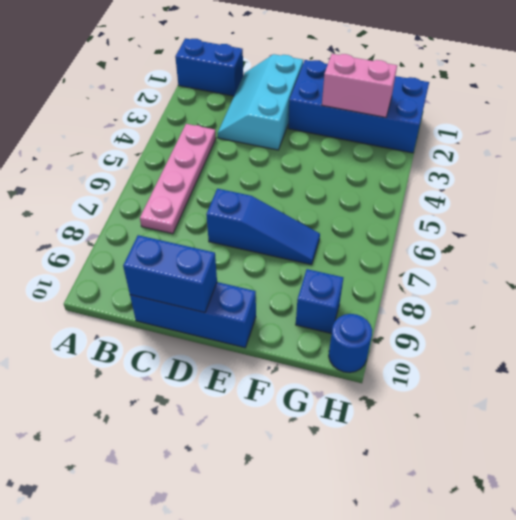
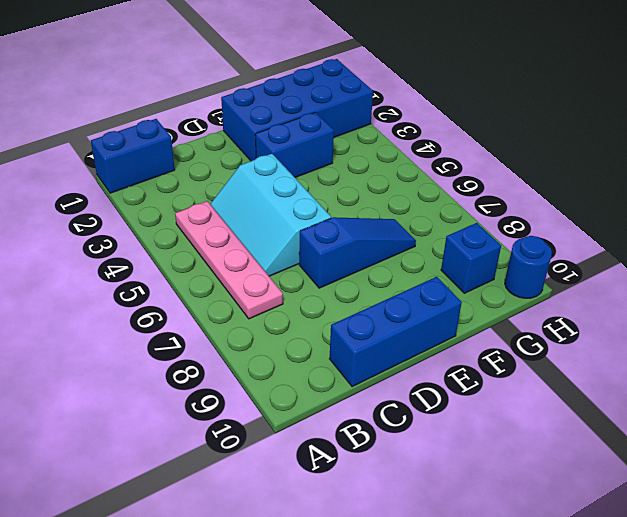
cyan 2x3 slope [218,54,303,150] -> cyan 2x3 slope moved to [210,154,331,276]
blue 1x2 brick [123,235,217,313] -> blue 1x2 brick moved to [255,112,334,177]
pink 1x2 brick [322,54,397,117] -> none

